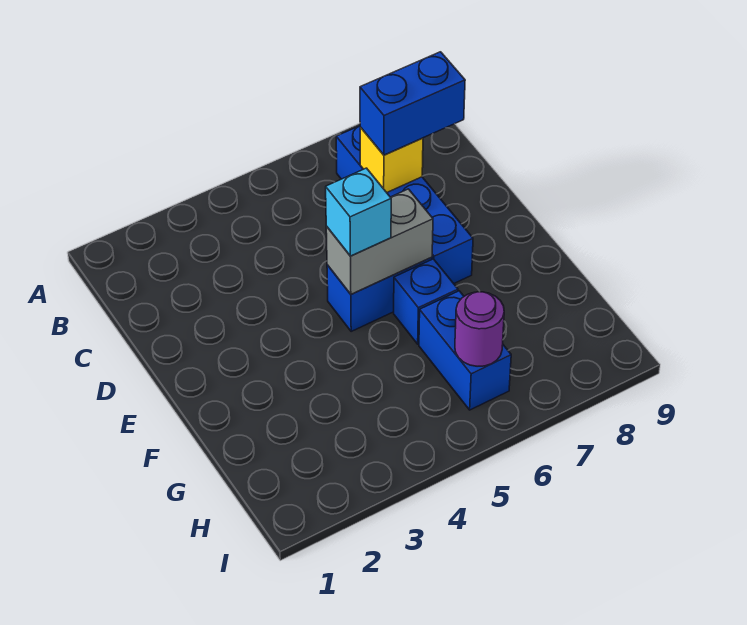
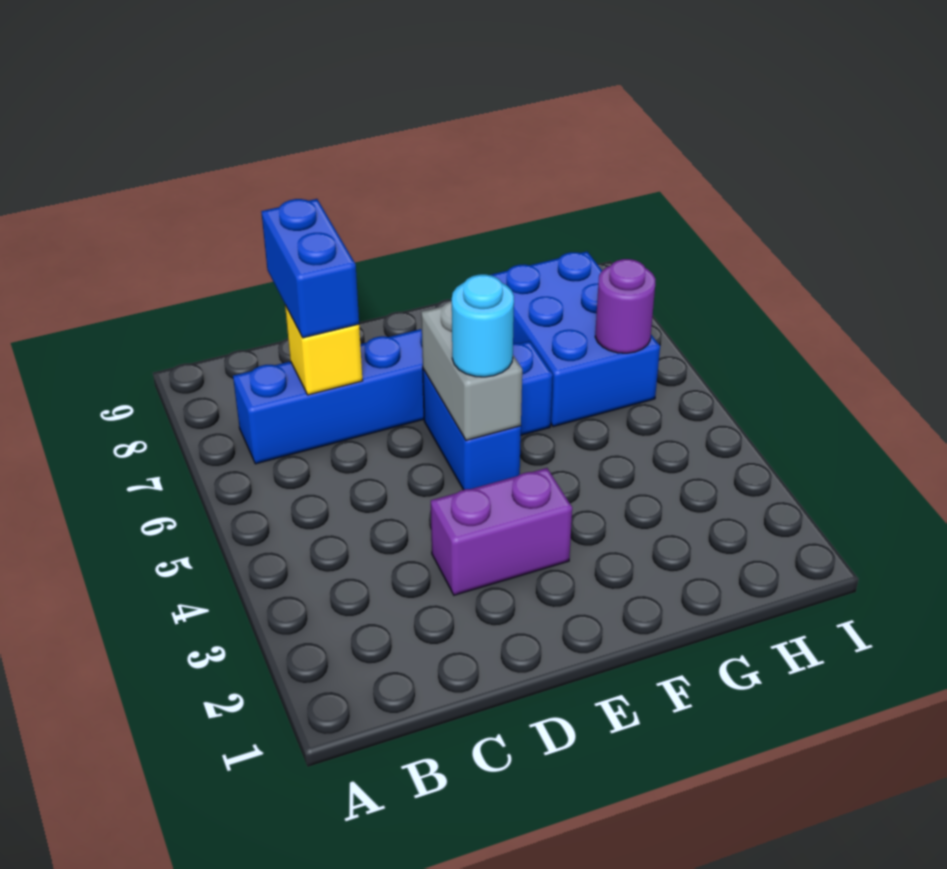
none -> purple 1x2 brick [431,468,572,595]
cyan 1x1 brick [326,168,391,256] -> cyan 1x1 round brick [452,274,514,377]
blue 1x2 brick [419,291,511,410] -> blue 2x3 brick [491,251,660,427]

